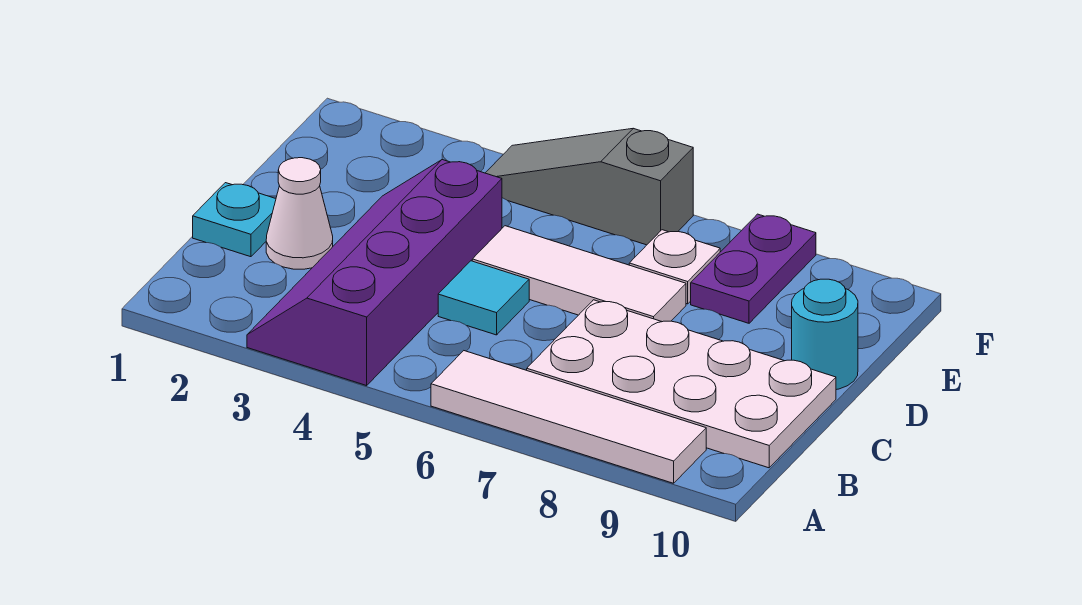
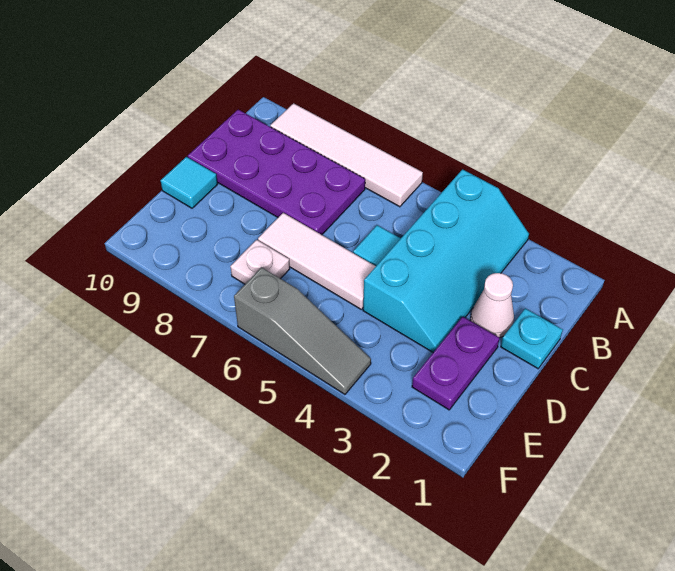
purple 2x4 slope [247,160,502,386] -> cyan 2x4 slope [363,169,529,352]
white 2x4 plate [527,300,836,468] -> purple 2x4 plate [188,110,365,235]
cyan 1x1 round brick [792,279,858,390] -> cyan 1x1 tile [161,157,218,208]
purple 1x2 plate [691,214,816,323] -> purple 1x2 plate moved to [412,317,500,410]

